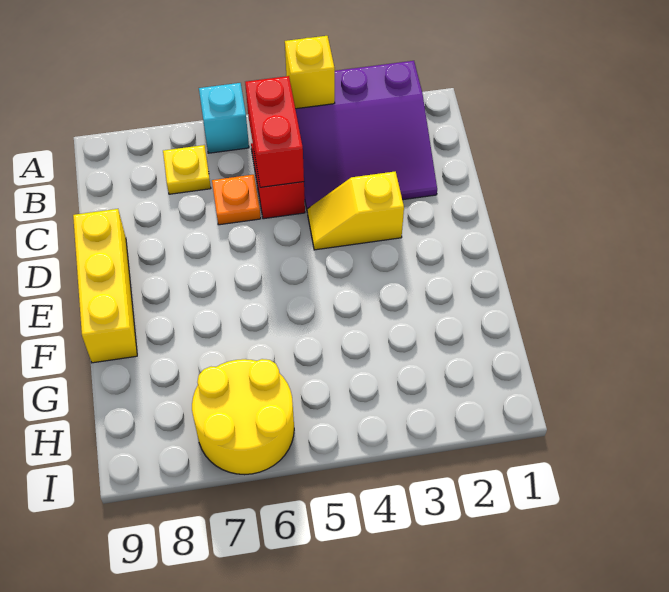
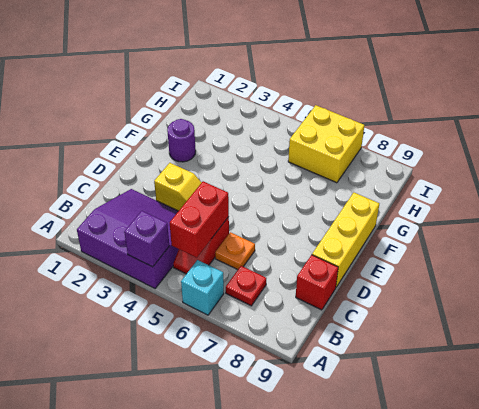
yellow 1x1 brick [285,36,335,109] -> purple 1x1 brick [124,211,169,267]
yellow 1x1 plate [163,145,211,194] -> red 1x1 plate [226,266,266,306]
none -> red 1x1 brick [296,255,338,310]
none -> purple 1x1 round brick [167,119,196,162]
yellow 2x2 round brick [192,359,294,475] -> yellow 2x2 brick [288,105,364,183]

